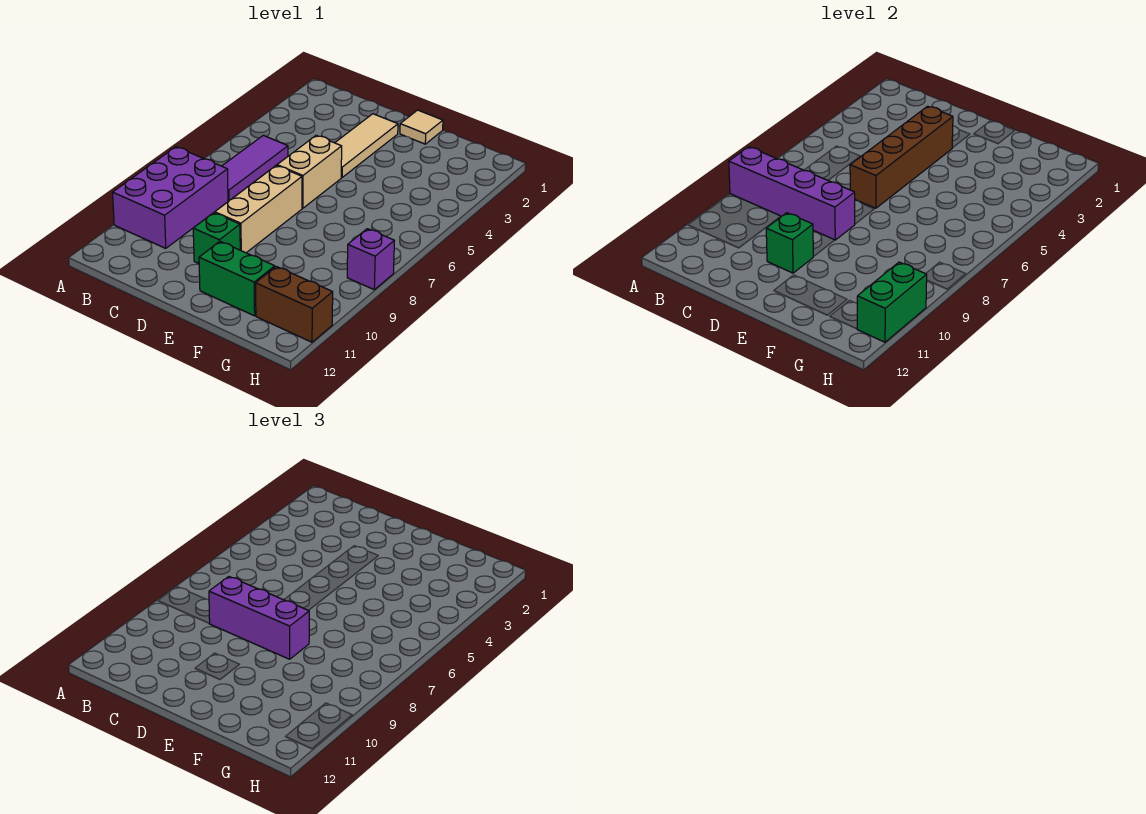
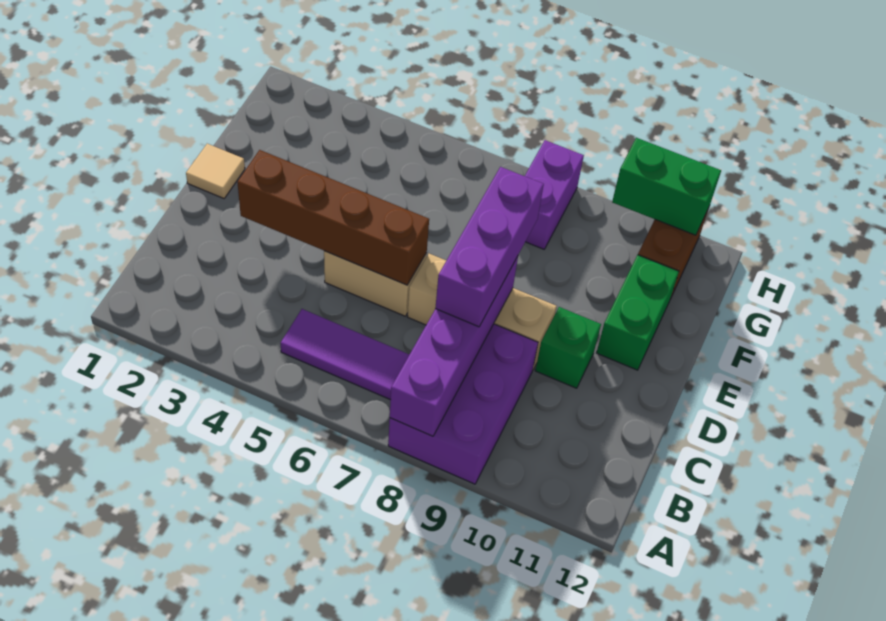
purple 2x3 brick [113,147,228,248] -> purple 2x3 brick turned to [388,324,538,484]
tan 1x3 tile [335,114,398,177] -> none
green 1x1 brick [766,213,813,273] -> none
purple 1x1 brick [347,229,394,289] -> purple 1x2 brick [525,140,584,249]

